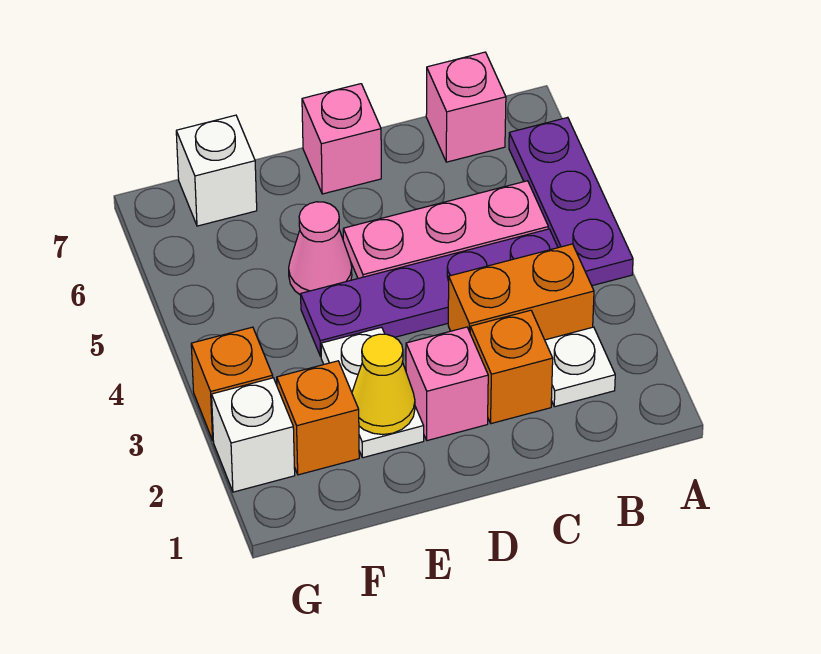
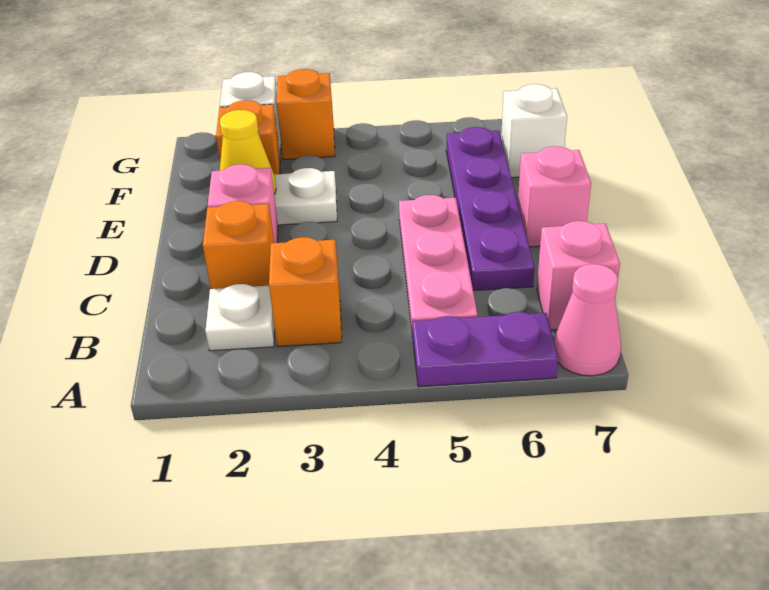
purple 1x3 plate [509,117,633,286] -> purple 1x2 plate [412,312,558,387]
orange 1x2 brick [448,244,594,340] -> orange 1x1 brick [269,237,342,347]
purple 1x4 plate [301,229,558,356] -> purple 1x4 plate moved to [446,127,535,291]
pink 1x1 cone [289,202,352,295] -> pink 1x1 cone moved to [554,264,621,376]

